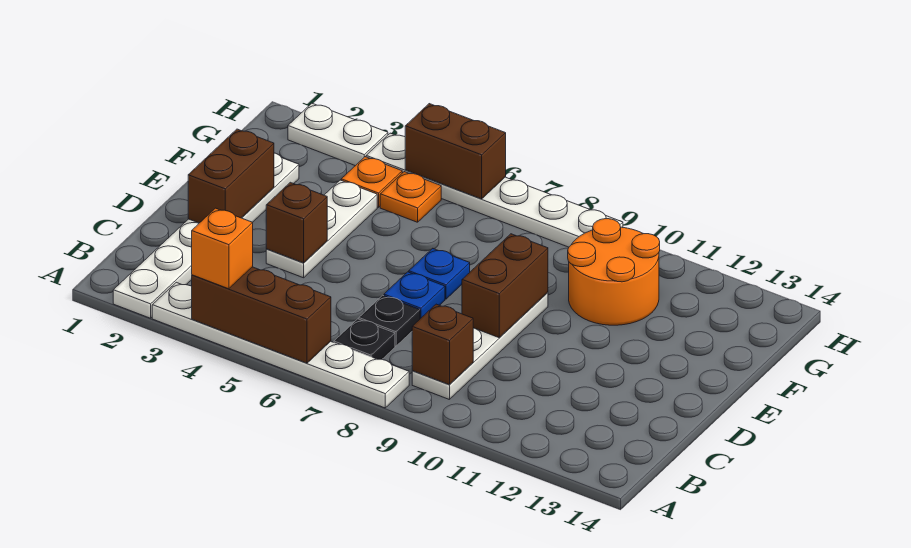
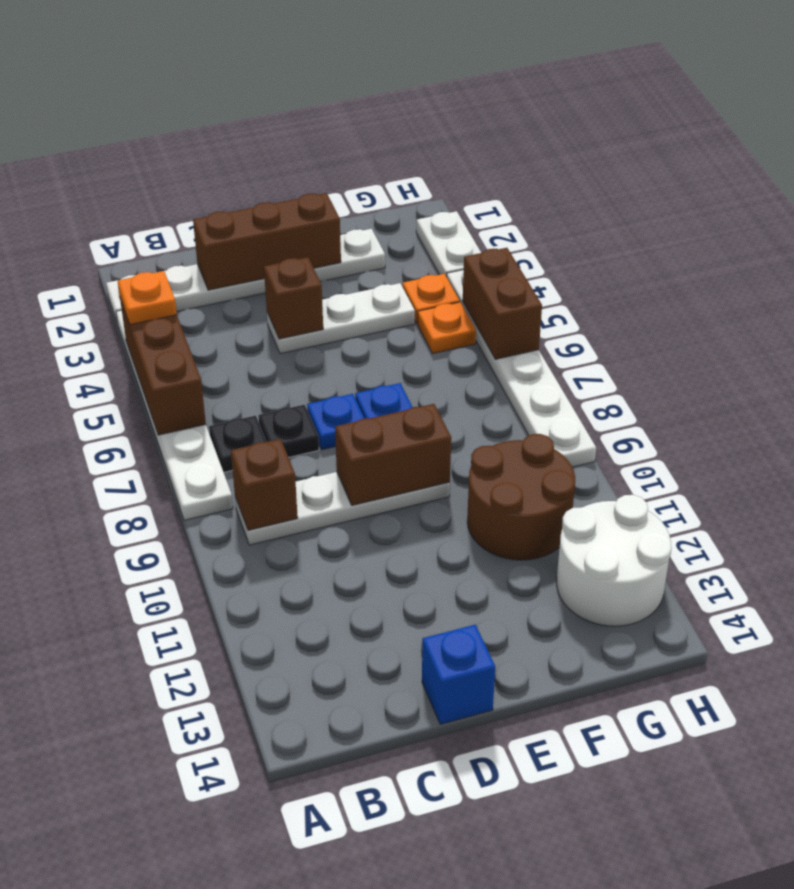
orange 1x1 brick [192,208,253,289] -> orange 1x1 plate [118,271,177,325]
brown 1x2 brick [188,129,274,223] -> brown 1x3 brick [193,193,341,290]
none -> blue 1x1 brick [422,625,495,724]
orange 2x2 round brick [568,219,660,325] -> brown 2x2 round brick [467,434,575,560]
none -> white 2x2 round brick [557,495,672,626]

